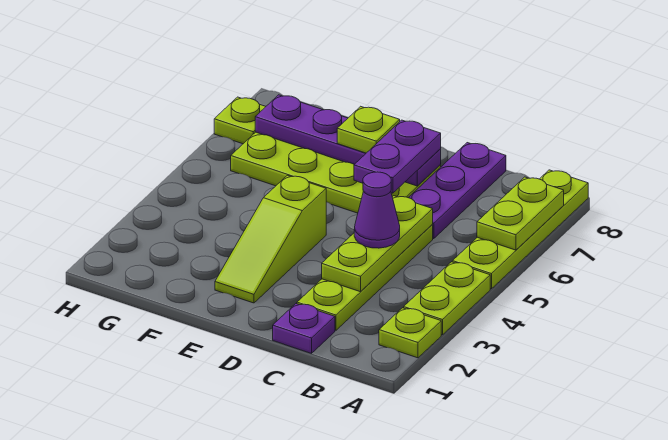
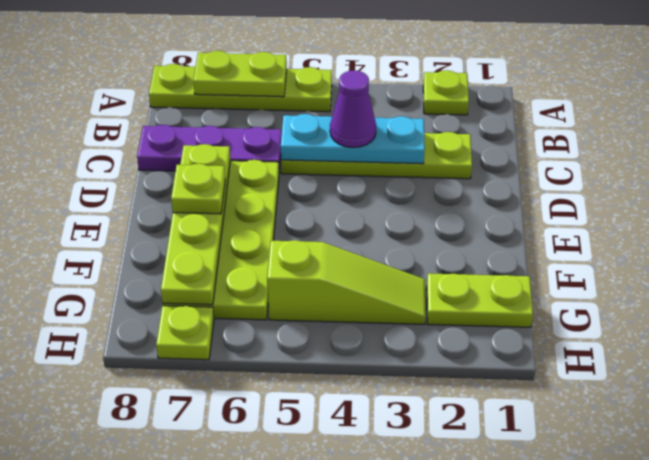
lime 1x2 plate [404,262,490,335] -> lime 1x2 plate moved to [427,273,533,327]
purple 1x1 plate [273,304,335,353] -> none
lime 1x3 plate [322,196,433,292] -> cyan 1x3 plate [281,114,425,164]
purple 1x2 plate [354,120,441,193] -> none
purple 1x4 plate [255,95,441,186] -> lime 1x4 plate [161,144,230,305]
lime 1x3 slope [215,175,326,303] -> lime 1x3 slope moved to [267,240,425,324]

